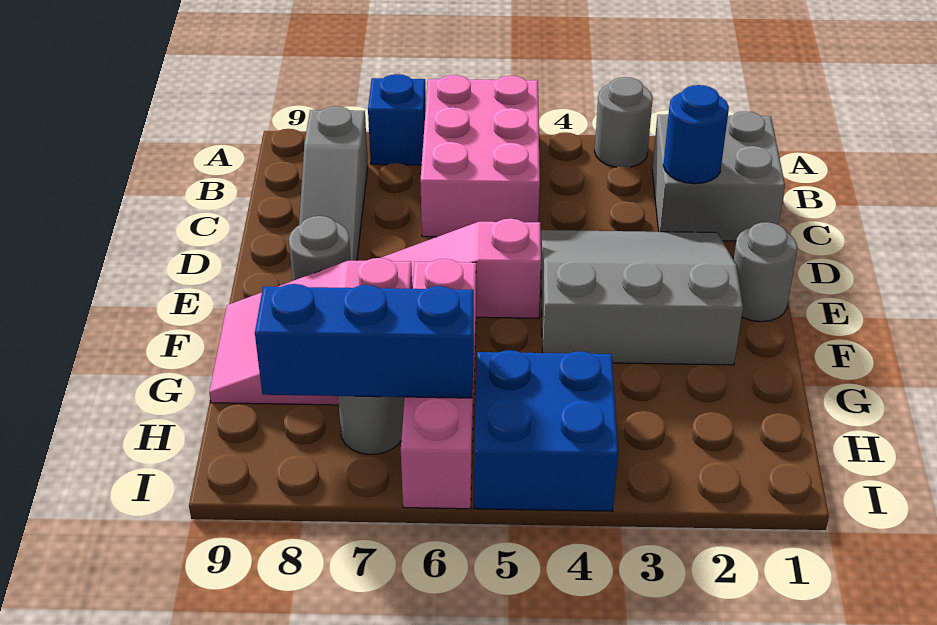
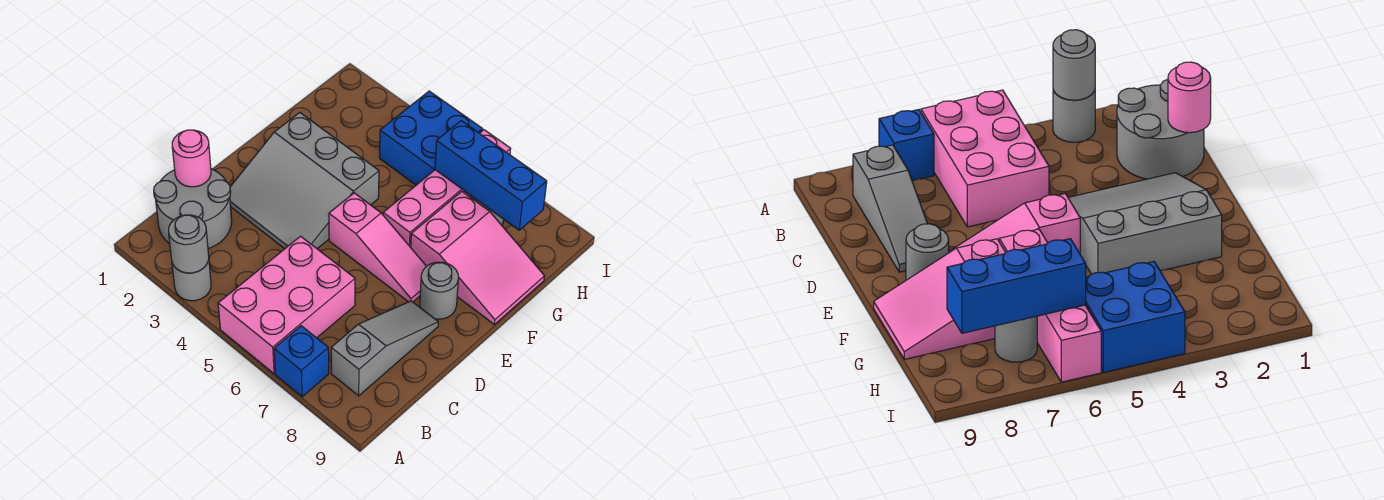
grey 2x2 brick [652,112,785,241] -> grey 2x2 round brick [154,169,232,249]
none -> pink 1x1 round brick [172,130,211,187]
blue 1x1 round brick [663,85,729,184] -> none
grey 1x1 round brick [734,222,797,322] -> grey 1x1 round brick moved to [169,215,209,273]

